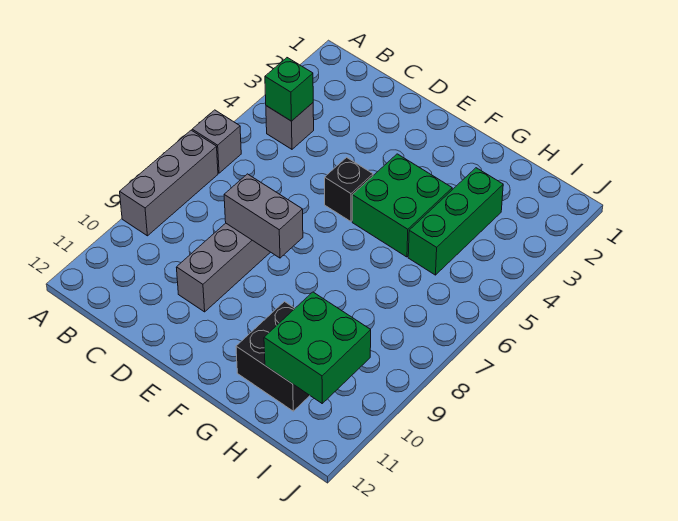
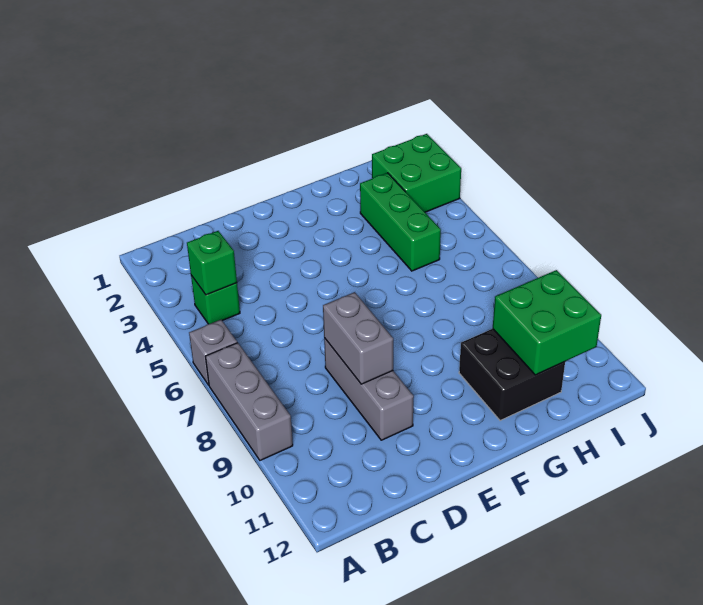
grey 1x1 brick [266,103,314,149] -> green 1x1 brick [191,275,240,324]
grey 1x2 brick [224,174,303,258] -> grey 1x2 brick turned to [323,292,393,384]
black 1x1 brick [325,157,373,221] -> none
green 2x2 brick [352,154,452,257] -> green 2x2 brick moved to [372,134,461,212]

